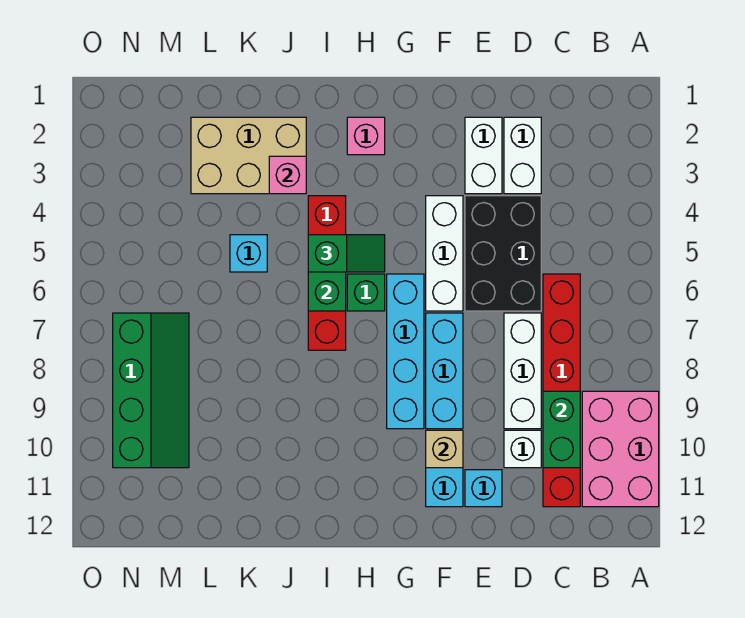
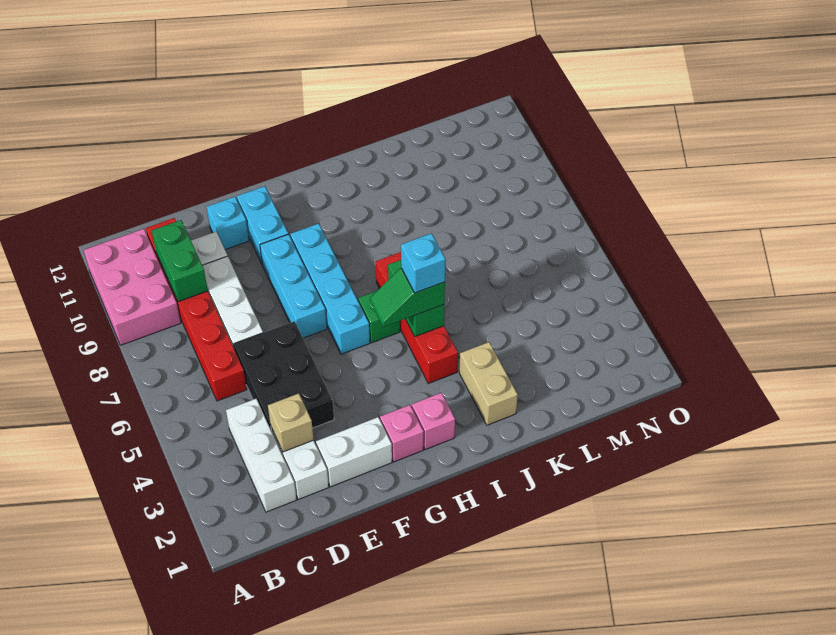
white 1x2 brick [465,117,502,194] -> white 1x2 brick turned to [316,417,392,487]
white 1x3 brick [426,196,463,311] -> white 1x3 brick moved to [226,399,297,512]
tan 1x1 brick [426,430,463,468] -> tan 1x1 brick moved to [268,393,314,452]
tan 2x3 brick [191,117,306,194] -> tan 1x2 brick [459,342,518,425]
pink 1x1 brick [269,156,306,194] -> pink 1x1 brick moved to [380,405,424,462]
cyan 1x1 brick [230,235,267,272] -> cyan 1x1 brick moved to [401,233,445,293]
green 2x4 slope [113,313,189,468] -> none

